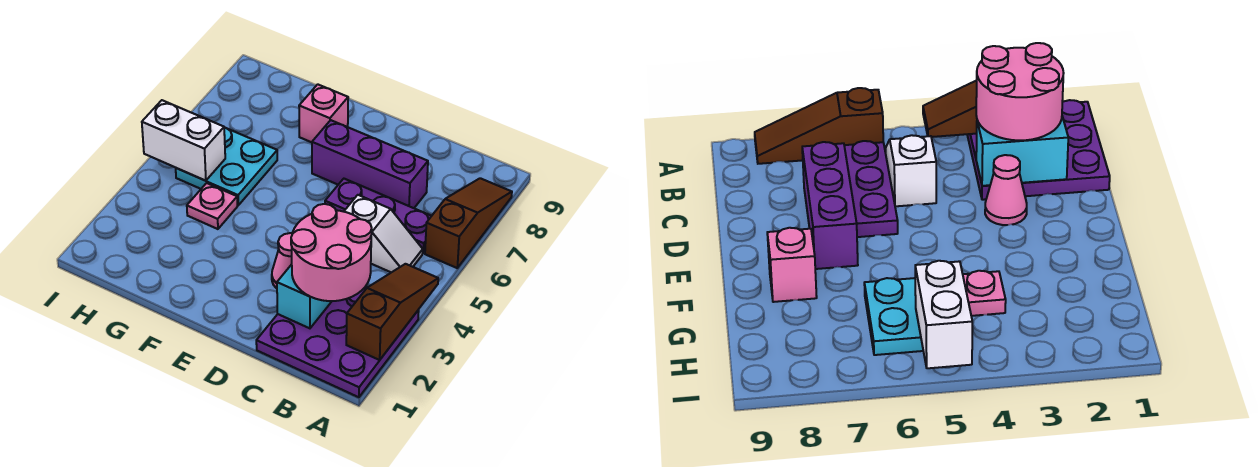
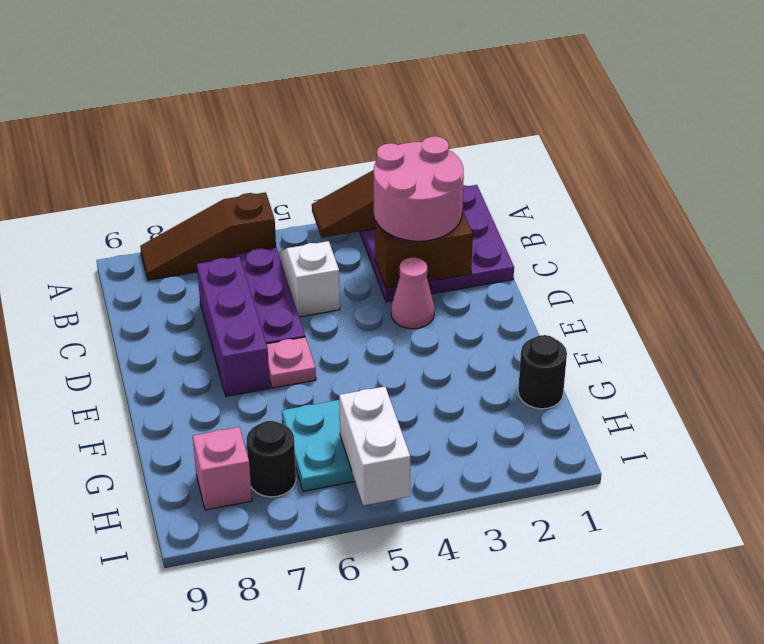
cyan 1x2 brick [277,264,332,328] -> brown 1x2 brick [375,210,473,288]
pink 1x1 brick [299,84,348,142] -> pink 1x1 brick moved to [193,427,252,510]
none -> black 1x1 round brick [518,335,567,409]
pink 1x1 plate [187,183,238,229] -> pink 1x1 plate moved to [266,337,316,388]
none -> black 1x1 round brick [246,421,296,497]

